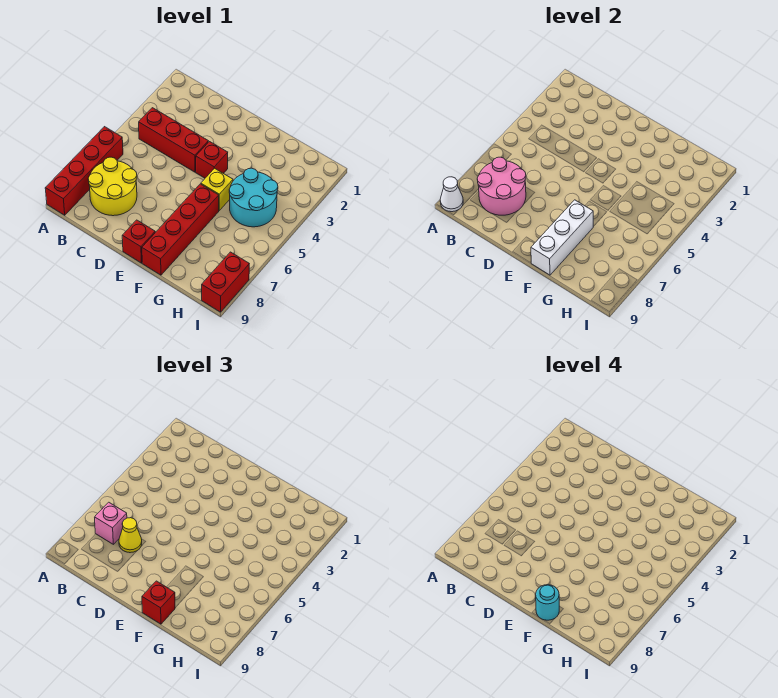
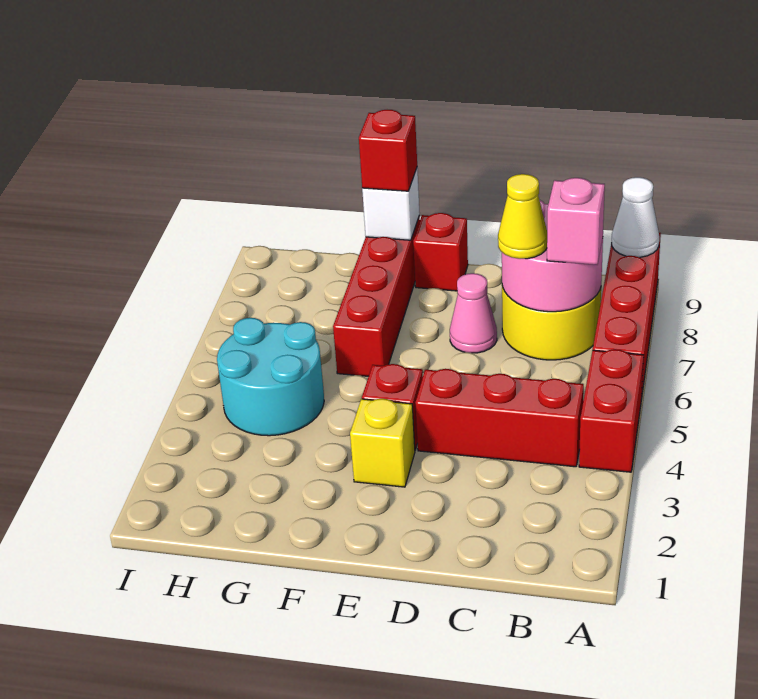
none -> pink 1x1 cone [450,273,497,353]
yellow 1x1 brick [201,168,233,211] -> yellow 1x1 brick moved to [350,399,415,487]
white 1x3 brick [531,200,593,275] -> white 1x1 brick [362,169,420,240]
cyan 1x1 round brick [535,585,559,620] -> none
red 1x2 brick [202,252,249,312] -> red 1x2 brick moved to [579,349,644,472]

